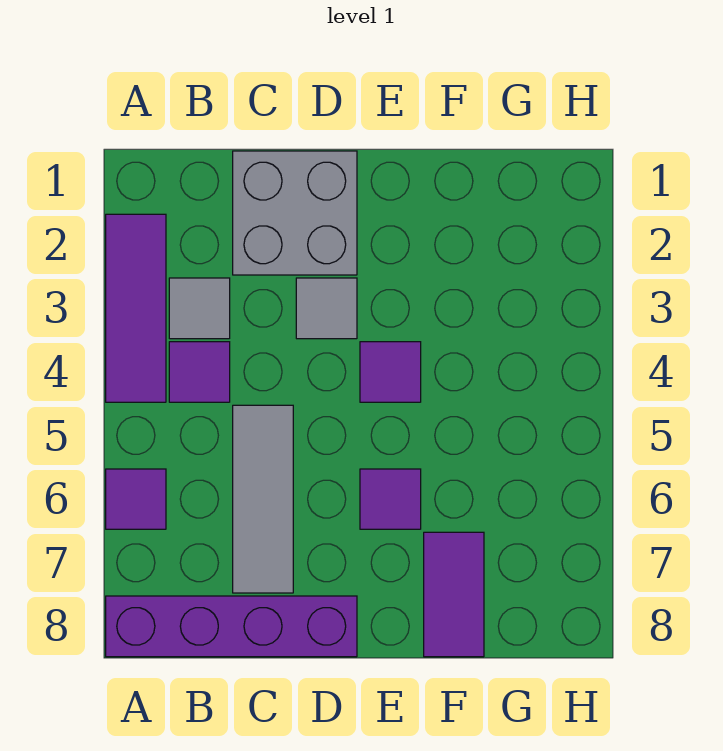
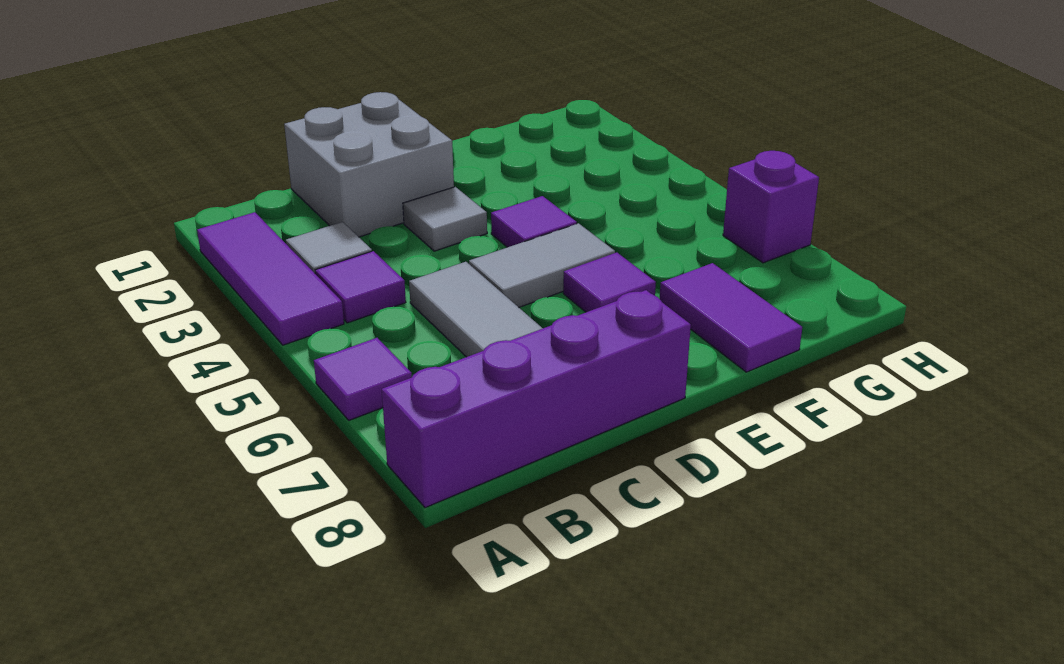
none -> grey 1x2 tile [469,223,615,307]
none -> purple 1x1 brick [723,151,819,263]

